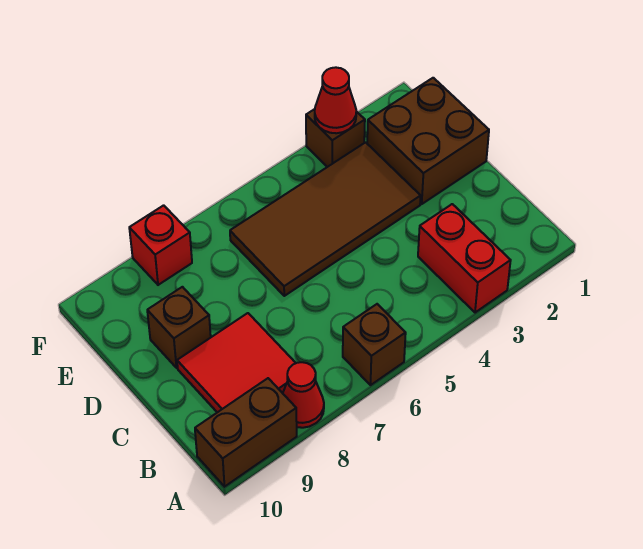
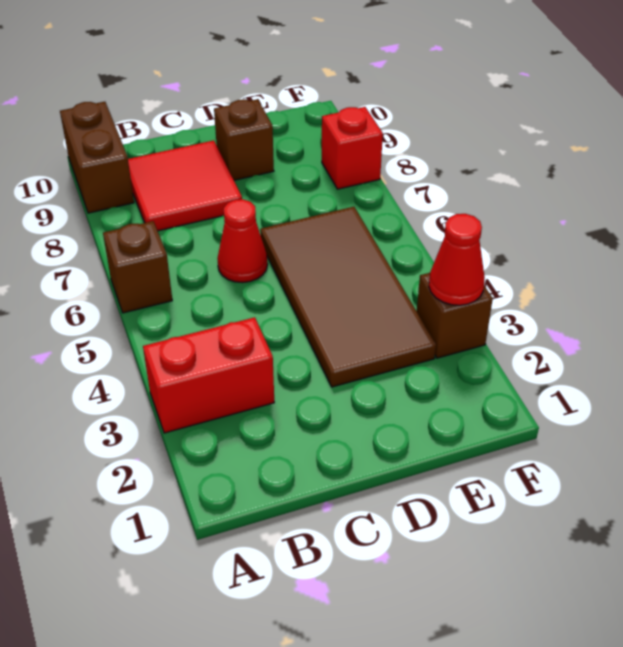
red 1x1 cone [283,362,324,428] -> red 1x1 cone moved to [217,199,268,283]
brown 2x2 brick [367,78,489,204] -> none

